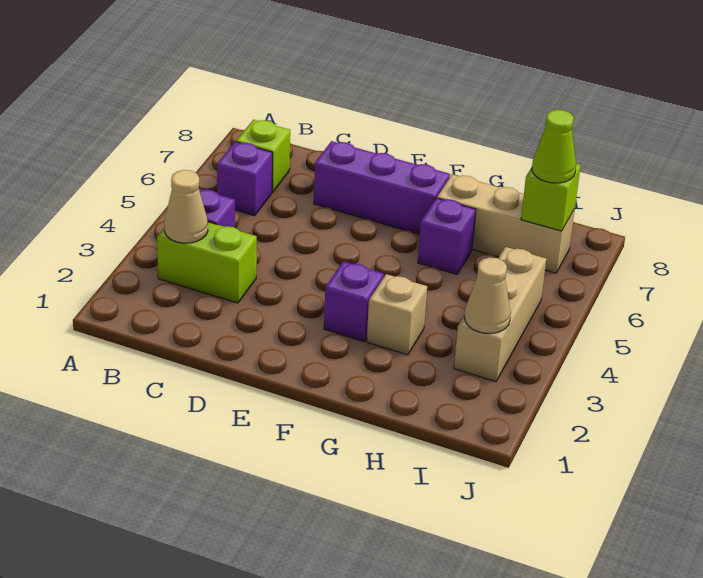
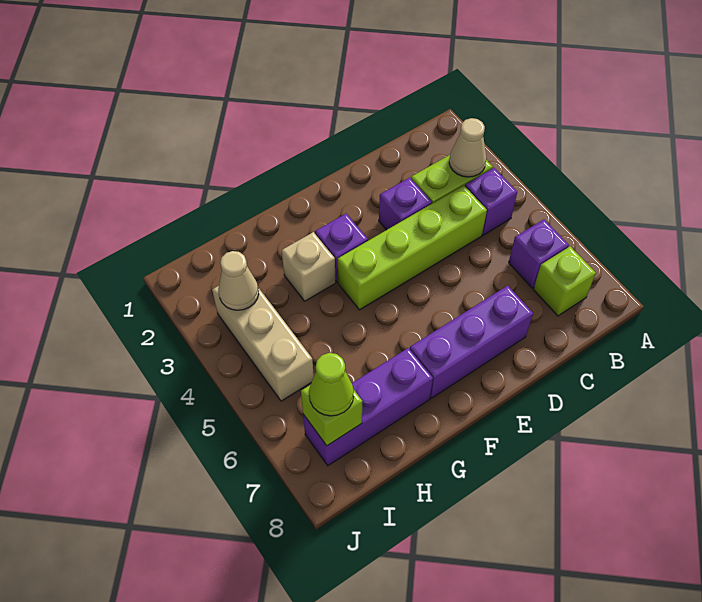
none -> lime 1x4 brick [338,185,487,310]
purple 1x1 brick [418,198,476,274] -> purple 1x1 brick moved to [379,178,432,230]
tan 1x3 brick [437,174,575,273] -> purple 1x3 brick [303,348,433,466]

